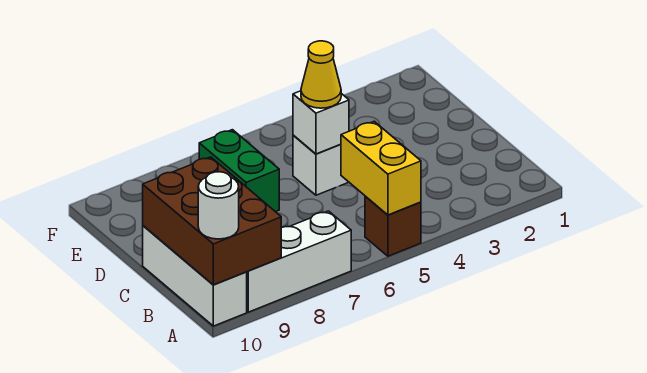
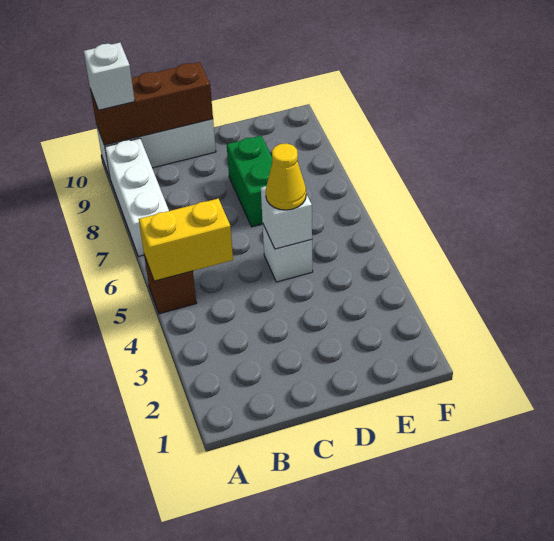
brown 2x3 brick [143,157,281,285] -> brown 1x3 brick [90,62,213,145]
white 1x1 round brick [198,172,239,239] -> white 1x1 brick [84,43,135,110]
green 1x2 brick [199,130,279,212] -> green 1x2 brick turned to [227,136,272,227]

